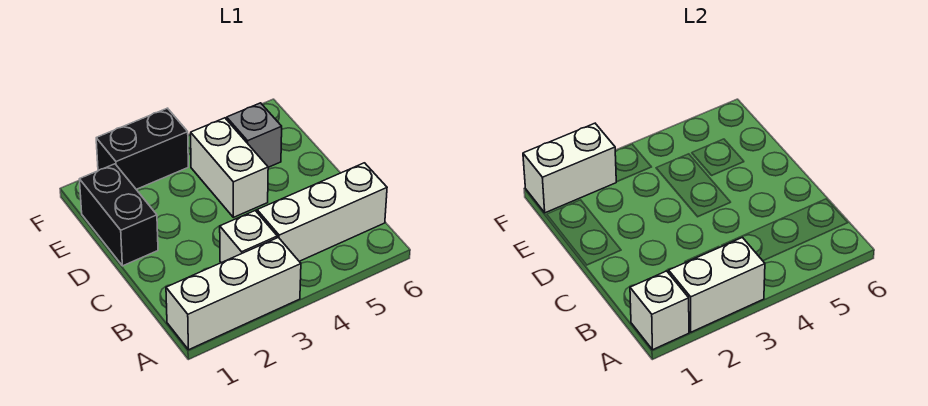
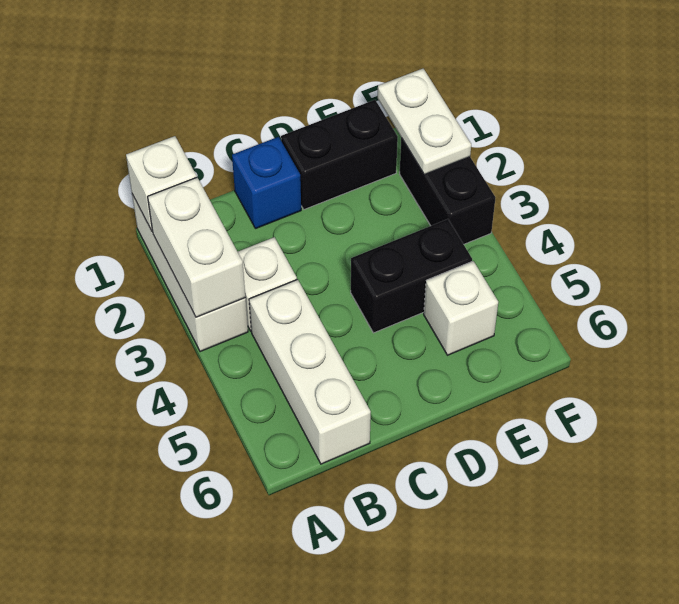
none -> blue 1x1 brick [232,137,301,229]
white 1x2 brick [191,118,268,217] -> black 1x2 brick [351,219,472,333]
grey 1x1 brick [226,103,282,167] -> white 1x1 brick [424,261,498,355]
white 1x2 brick [523,123,616,213] -> white 1x2 plate [378,69,471,175]

